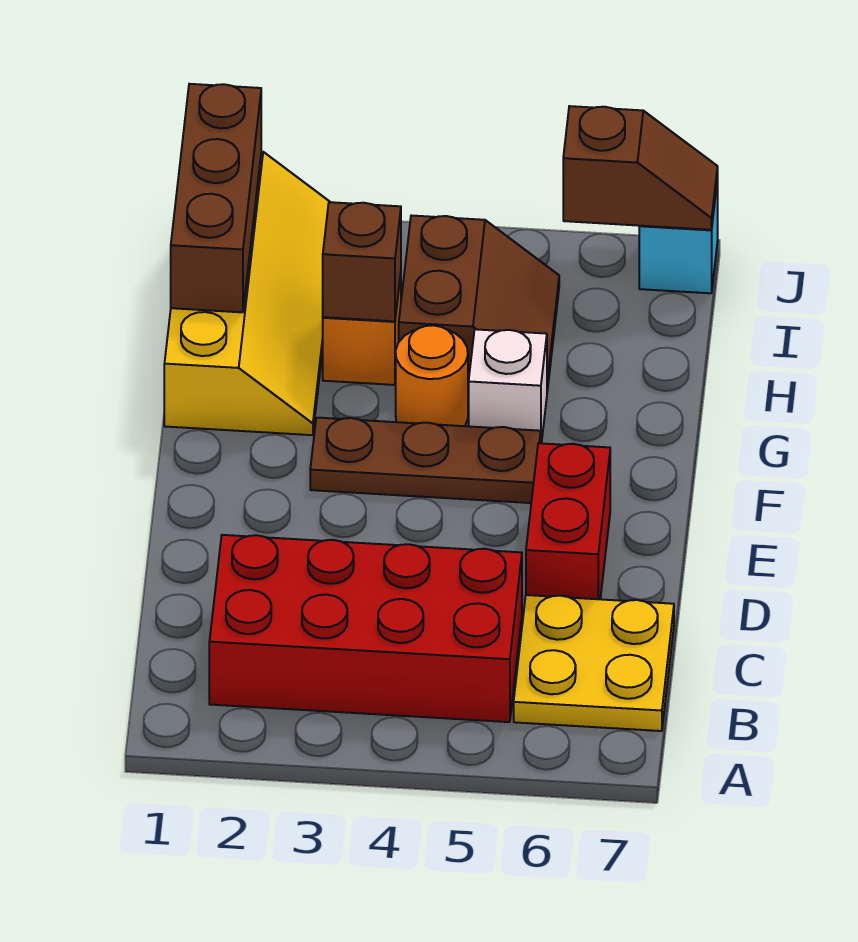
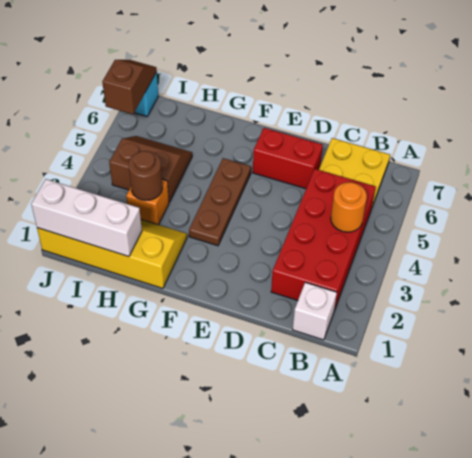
orange 1x1 round brick [396,325,468,426] -> orange 1x1 round brick moved to [331,182,367,232]
white 1x1 brick [469,329,547,443] -> white 1x1 brick moved to [293,282,337,340]
brown 1x3 brick [171,84,261,312] -> white 1x3 brick [31,179,142,257]
brown 1x1 brick [323,202,401,321] -> brown 1x1 round brick [128,151,163,201]

